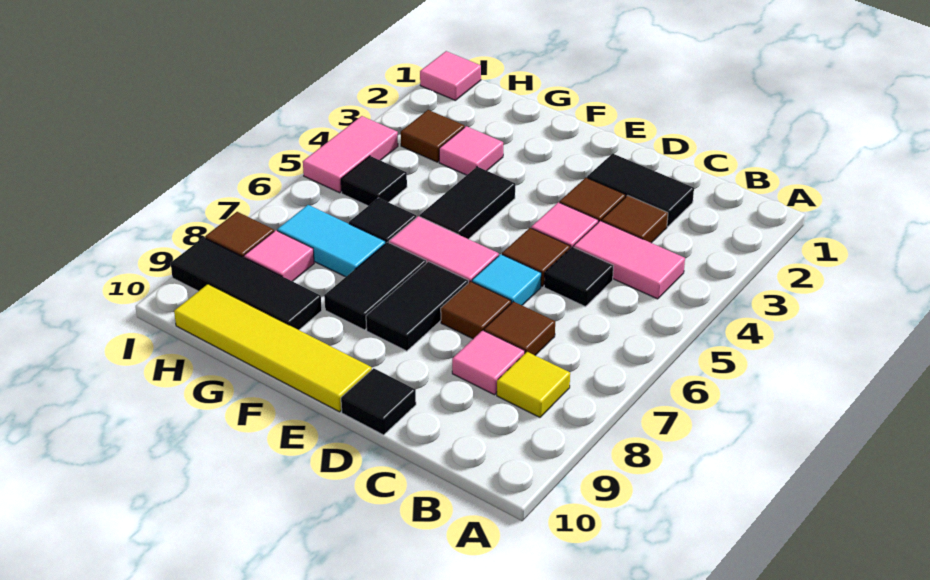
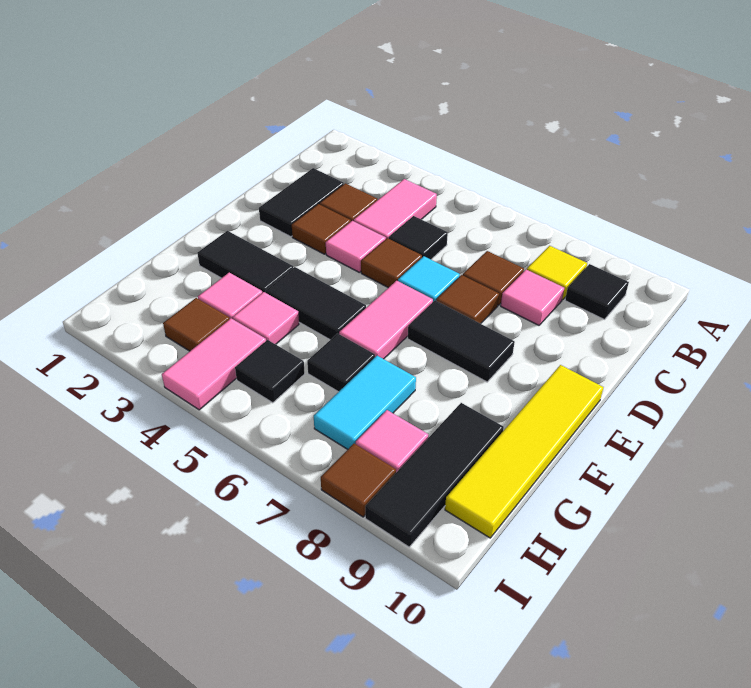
black 1x1 tile [341,368,416,435] -> black 1x1 tile moved to [565,264,629,320]
black 1x2 tile [324,242,427,330] -> black 1x2 tile moved to [197,231,293,293]
pink 1x1 tile [420,51,481,100] -> pink 1x1 tile moved to [233,292,299,344]
pink 1x2 tile [303,116,398,193] -> pink 1x2 tile turned to [162,318,266,410]

